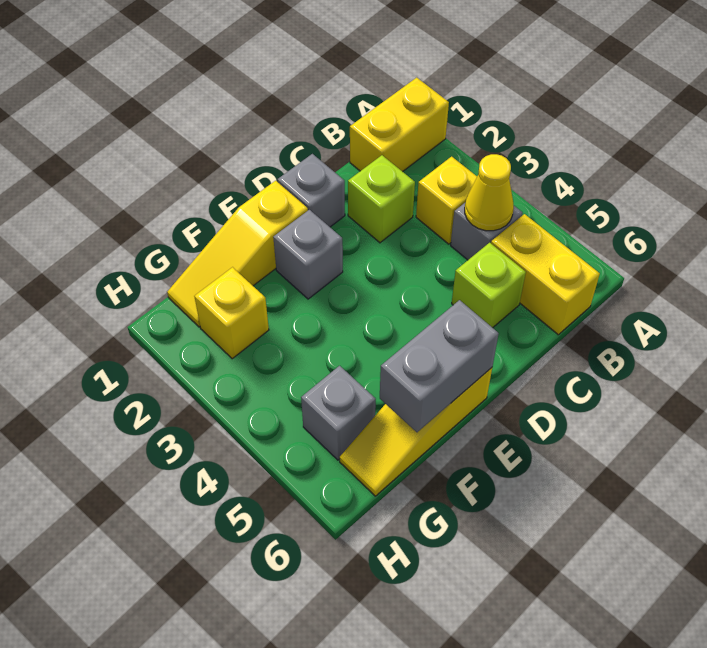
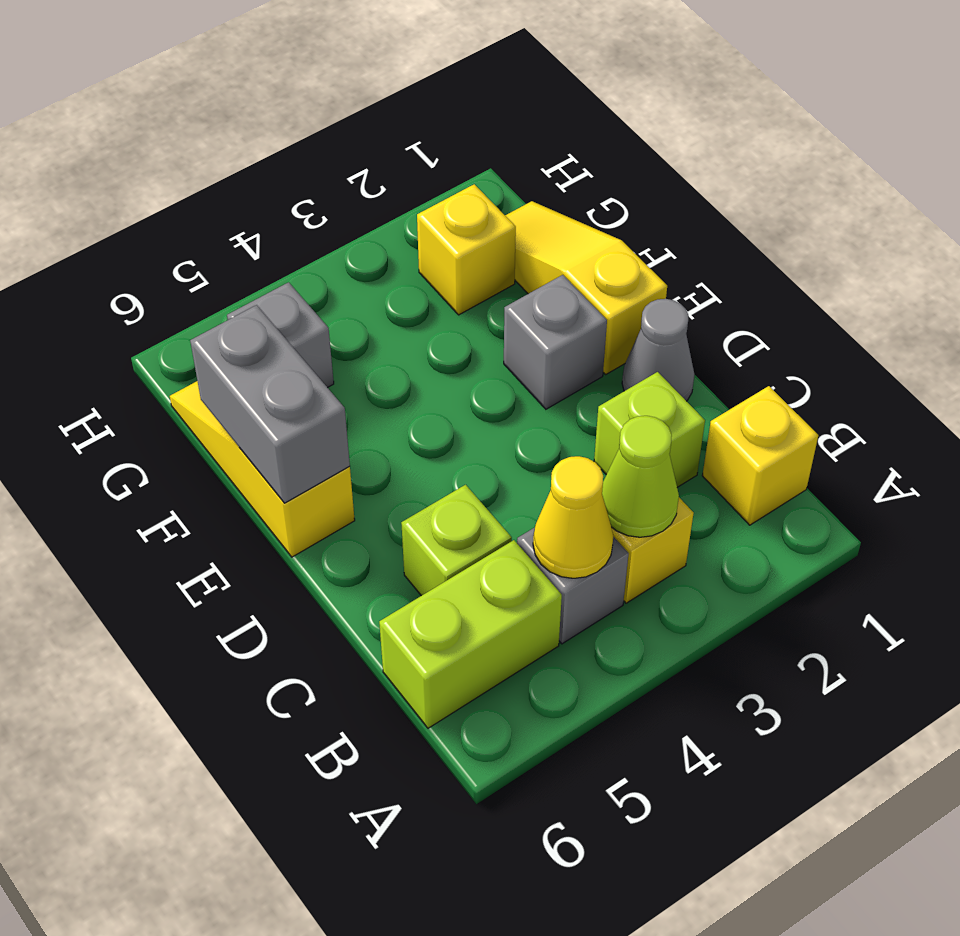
yellow 1x2 brick [350,78,449,172] -> yellow 1x1 brick [702,386,818,525]
none -> lime 1x1 cone [602,416,679,537]
yellow 1x2 brick [491,214,600,335] -> lime 1x2 brick [379,540,562,728]
grey 1x1 brick [277,154,345,227] -> grey 1x1 cone [622,299,695,401]

